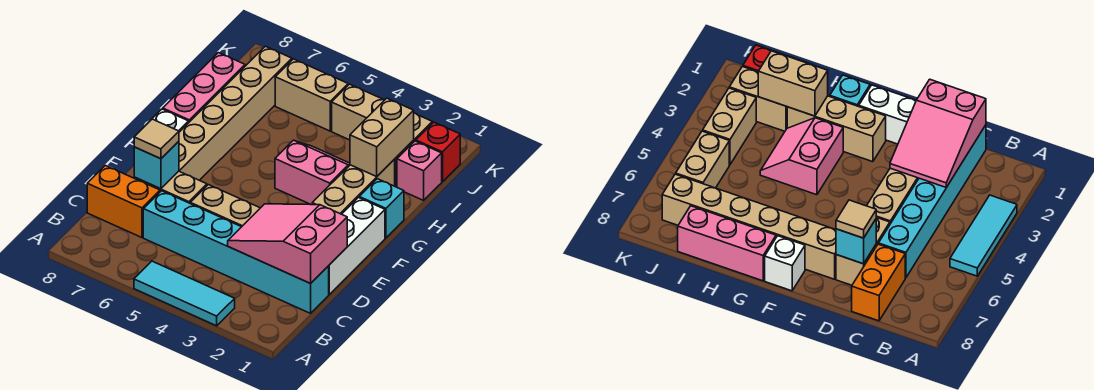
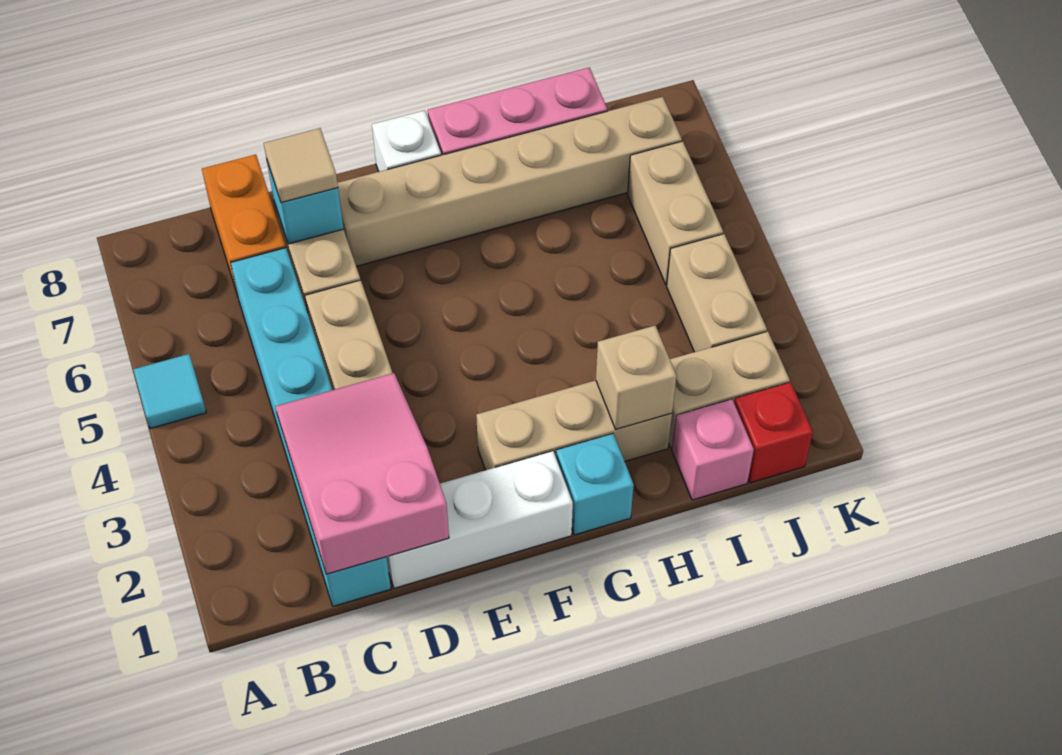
cyan 1x3 tile [134,261,235,326] -> cyan 1x1 tile [133,354,206,429]
pink 2x2 slope [275,140,350,205] -> none
tan 1x2 brick [350,98,414,176] -> tan 1x1 brick [596,325,676,429]

